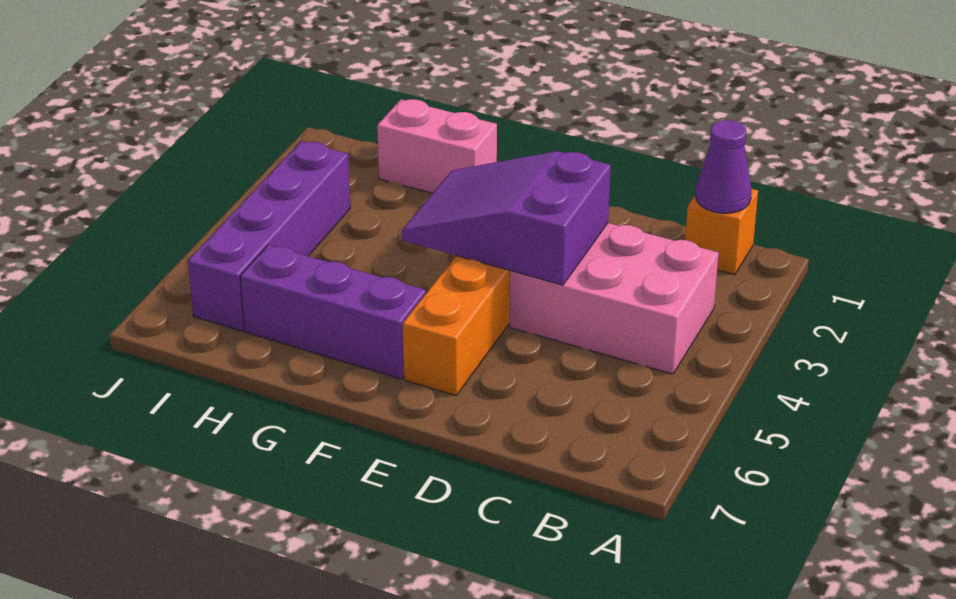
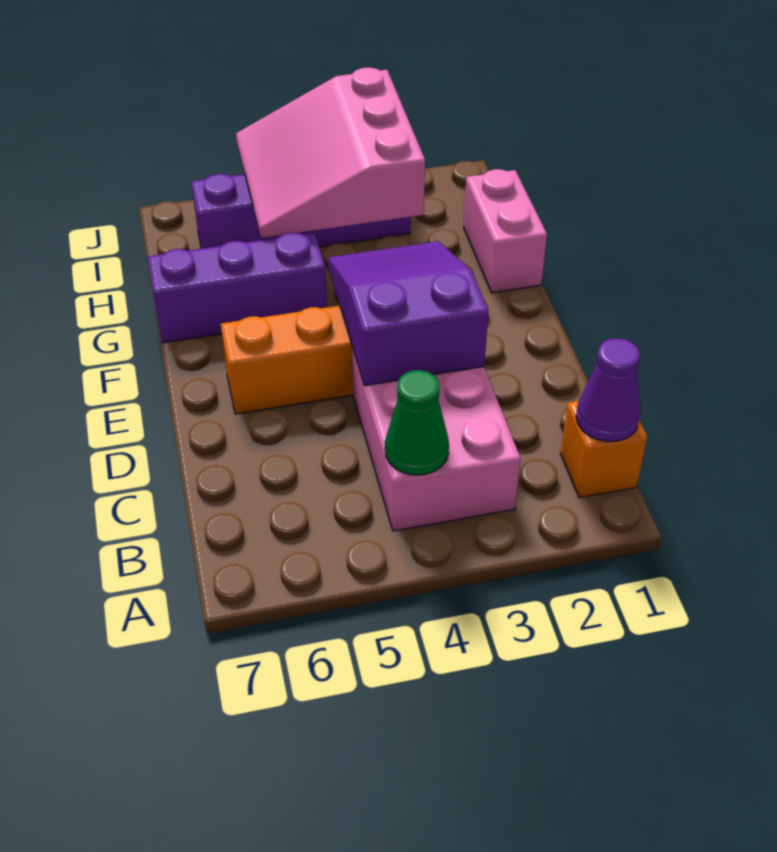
none -> green 1x1 cone [385,370,449,475]
purple 1x3 brick [240,245,426,379] -> purple 1x3 brick turned to [148,233,327,343]
none -> pink 3x3 slope [236,67,425,238]

